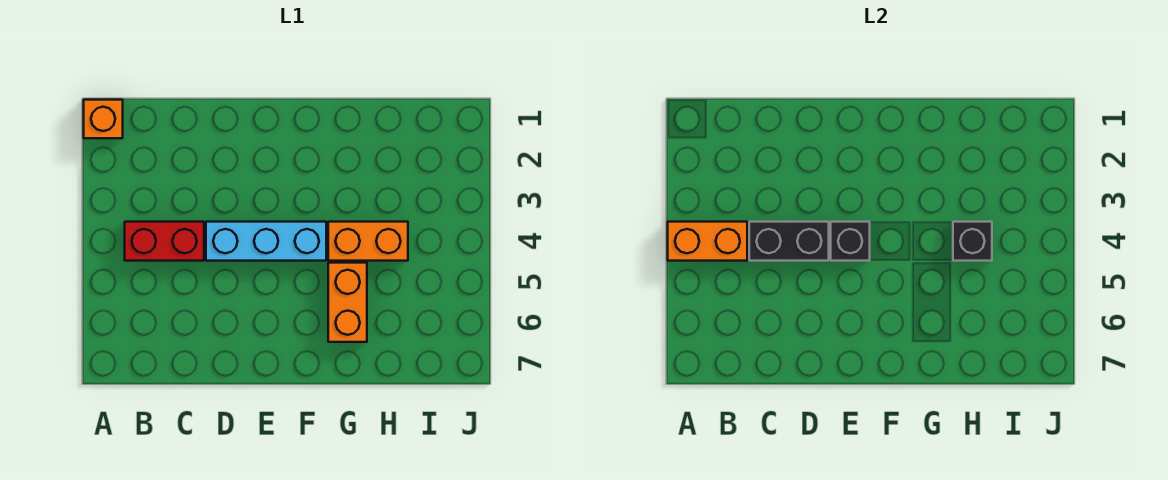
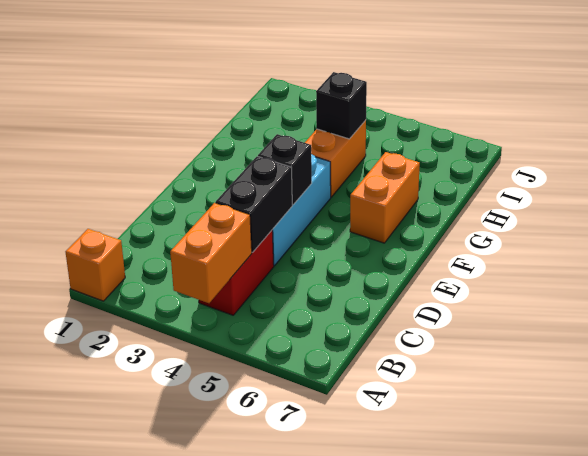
orange 1x2 brick [328,263,367,342] -> orange 1x2 brick turned to [350,152,420,243]

